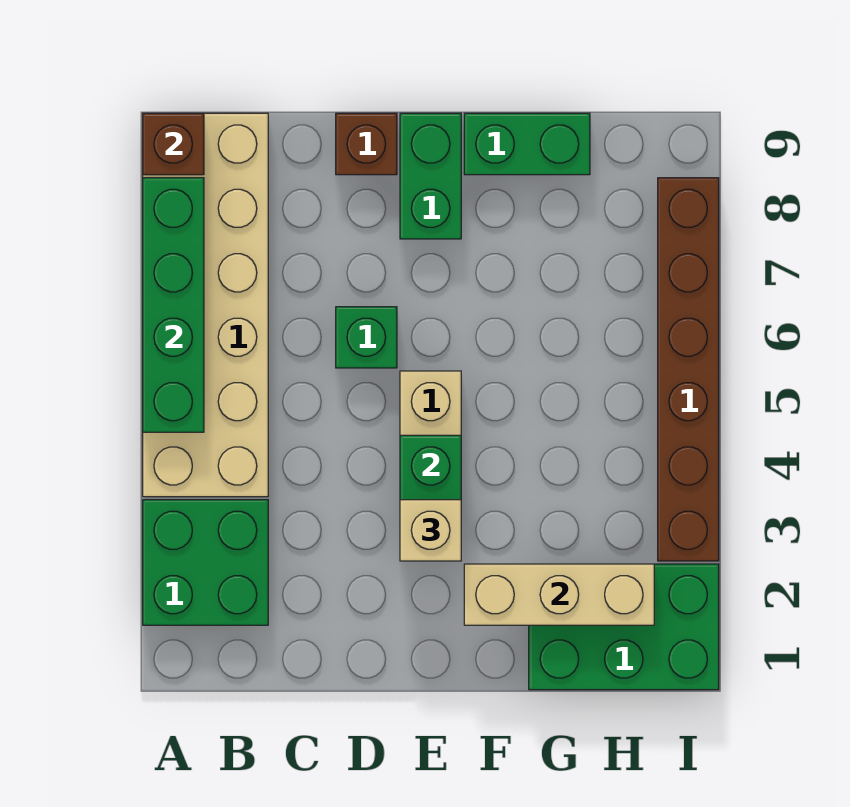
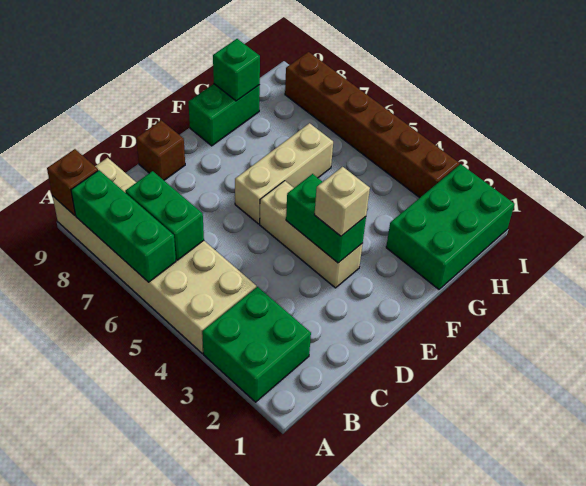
green 1x4 brick [143,178,204,432] -> green 1x3 brick [71,170,176,282]
green 1x1 brick [336,307,397,368] -> green 1x1 brick moved to [213,39,260,101]
green 1x2 brick [400,113,461,239] -> green 1x2 brick moved to [125,171,204,260]
tan 1x3 brick [464,564,654,625] -> tan 1x3 brick moved to [235,123,333,224]

